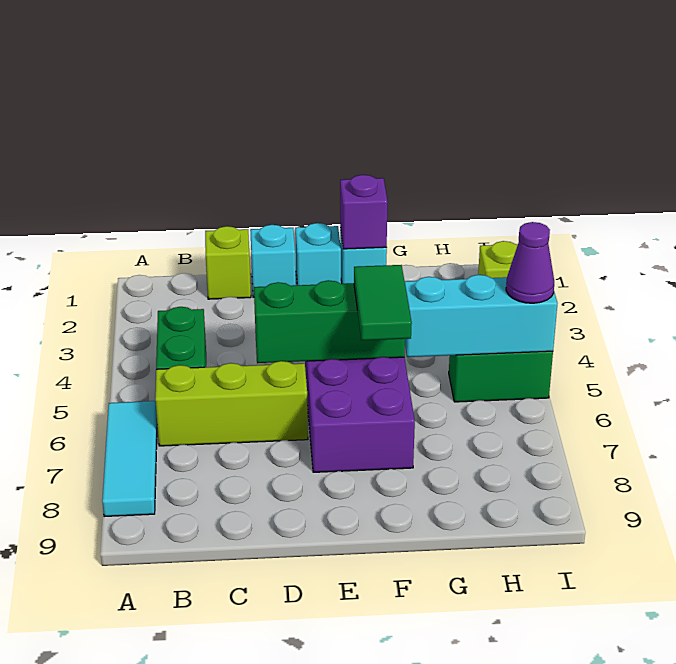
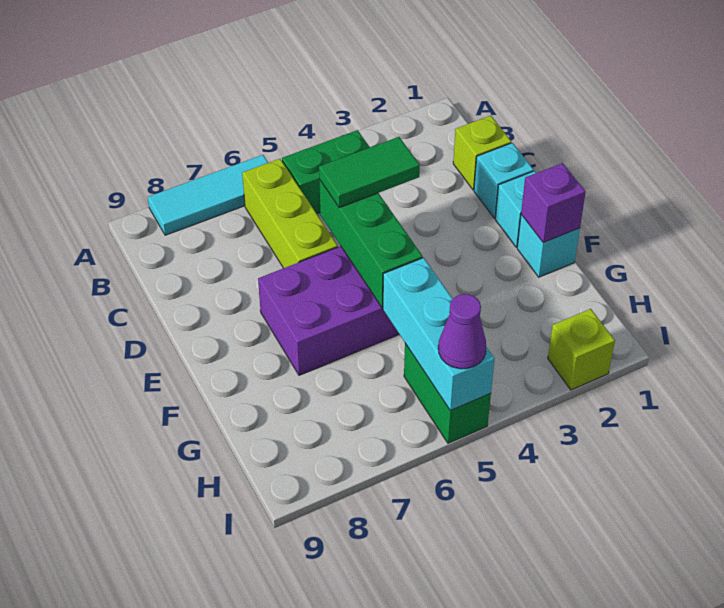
green 1x2 tile [354,265,412,340] -> green 1x2 tile moved to [319,137,420,208]

